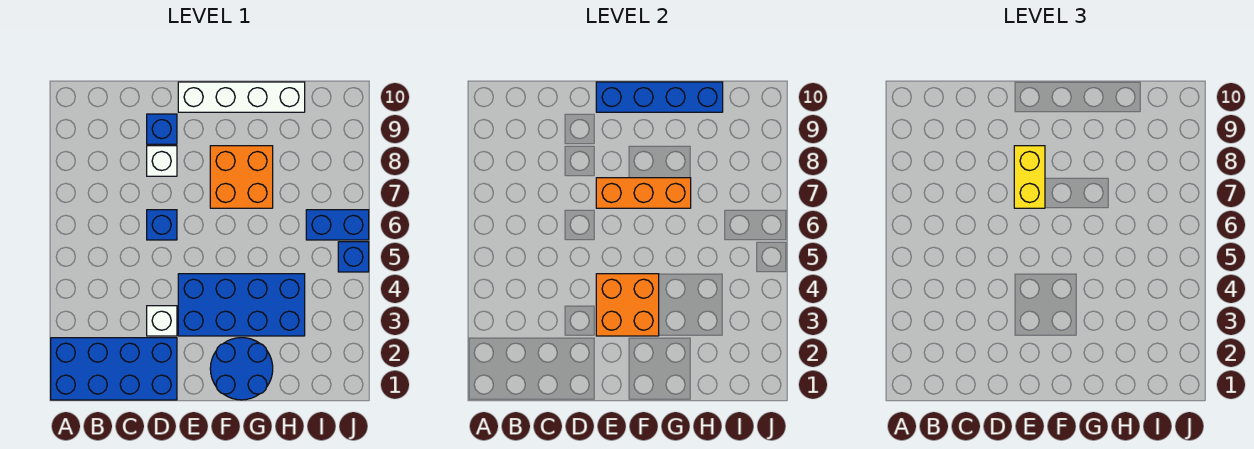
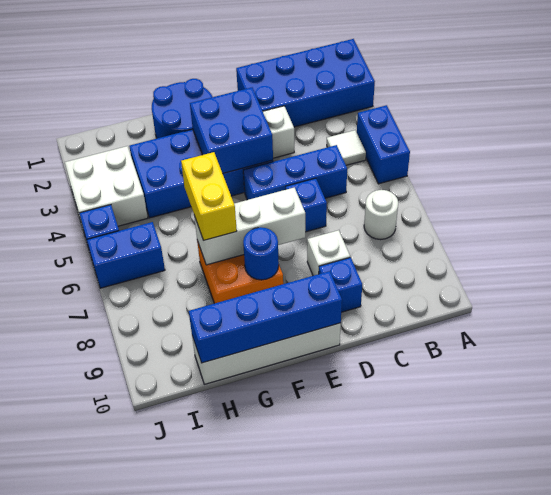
none -> blue 1x2 brick [357,105,410,184]
none -> white 1x1 tile [327,130,366,165]
none -> white 1x1 round brick [364,190,398,240]
none -> blue 1x3 brick [243,145,347,200]
orange 2x2 brick [596,274,659,336] -> blue 2x2 brick [190,87,273,173]
orange 1x3 brick [596,178,691,208] -> white 1x3 brick [194,187,305,265]
yellow 1x2 brick [1014,146,1045,208] -> yellow 1x2 brick moved to [181,152,237,240]
none -> blue 1x1 round brick [243,227,279,280]
none -> white 2x2 brick [65,146,148,227]

